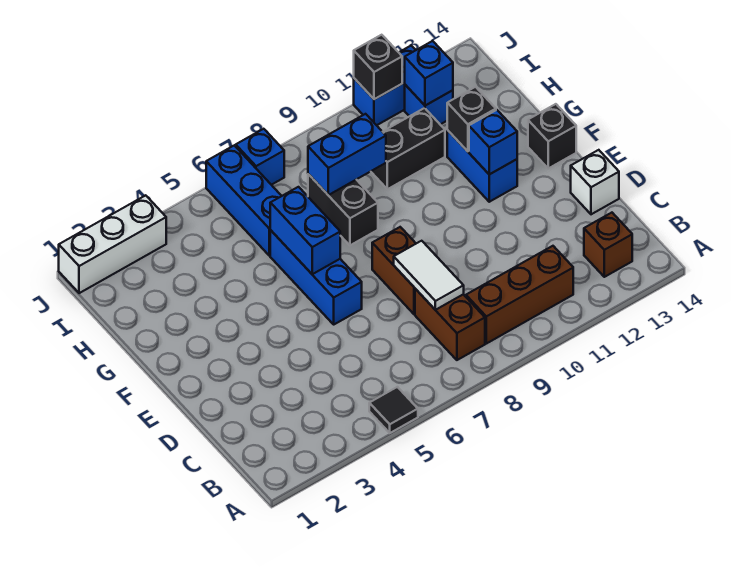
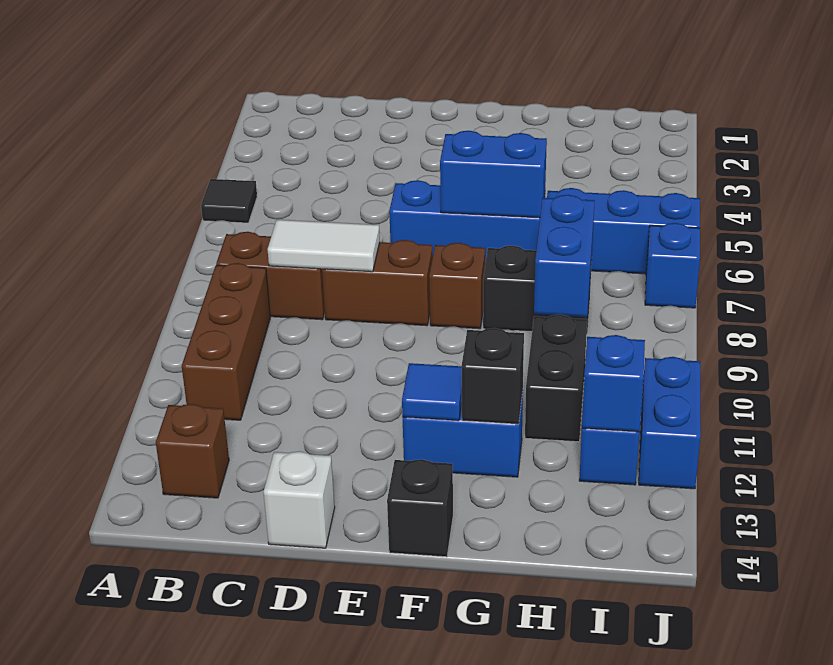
none -> brown 1x1 brick [429,243,485,329]
blue 1x1 brick [469,110,517,174] -> blue 1x1 tile [402,363,462,421]
white 1x3 brick [59,195,166,293] -> none
black 1x1 brick [354,35,402,99] -> none

